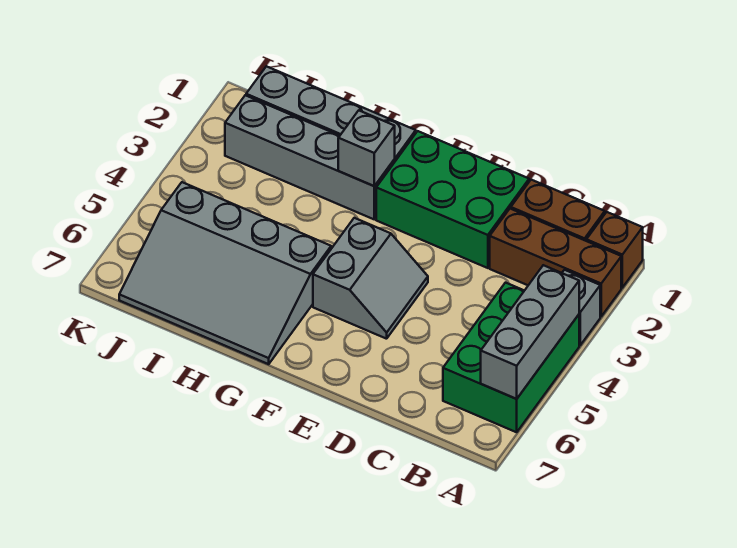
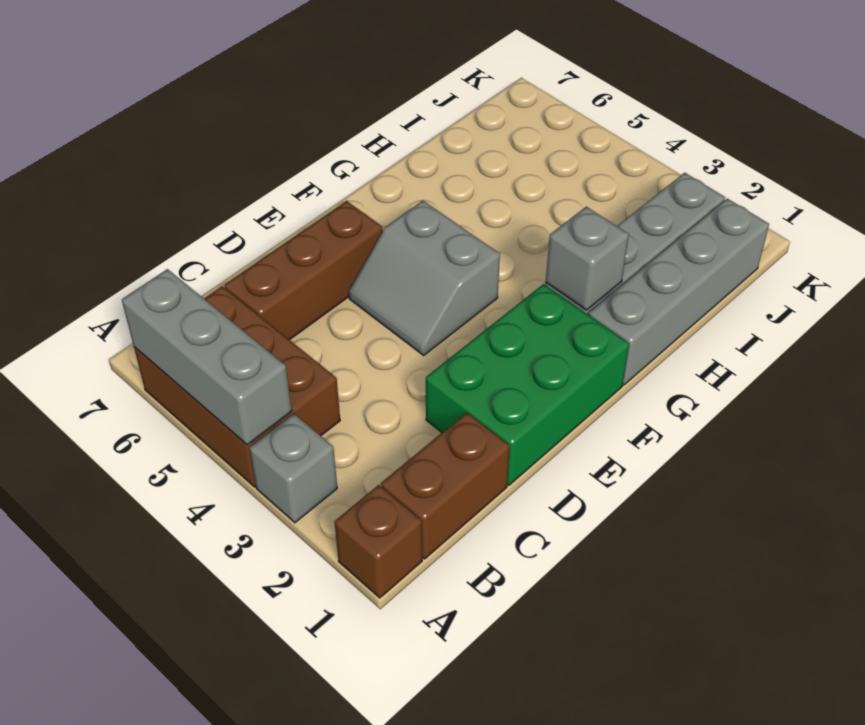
brown 1x3 brick [490,209,621,316] -> brown 1x3 brick moved to [225,201,383,340]
green 2x3 brick [443,283,579,432] -> brown 2x3 brick [134,286,340,487]
grey 3x4 slope [119,182,331,364] -> none

